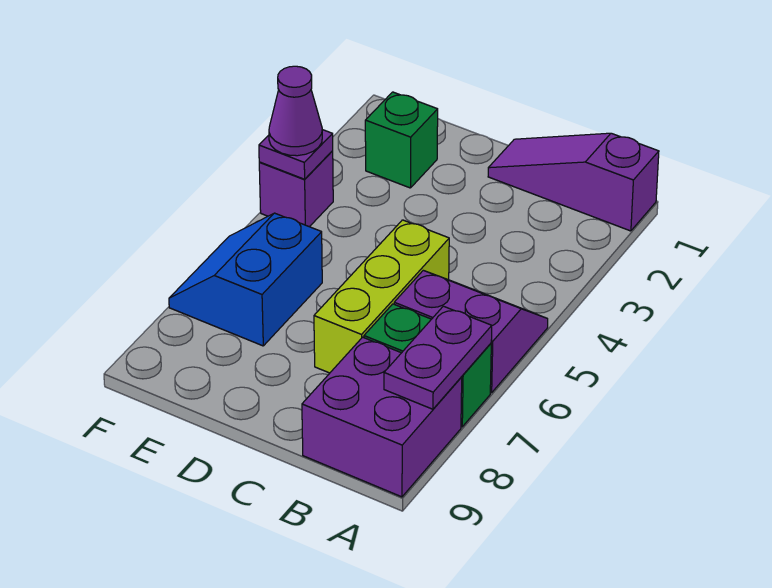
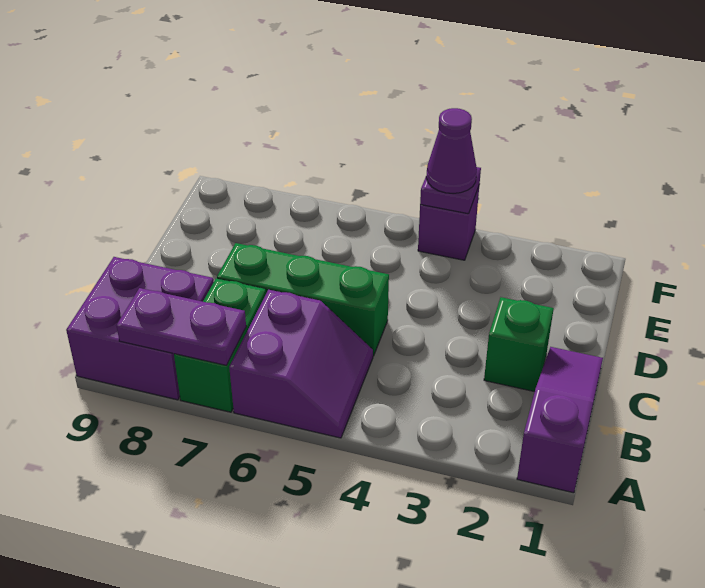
lime 1x3 brick [314,220,449,373] -> green 1x3 brick [217,243,389,356]
green 1x1 brick [365,92,438,188] -> green 1x1 brick moved to [484,297,554,392]
blue 2x2 slope [169,213,322,346] -> none

